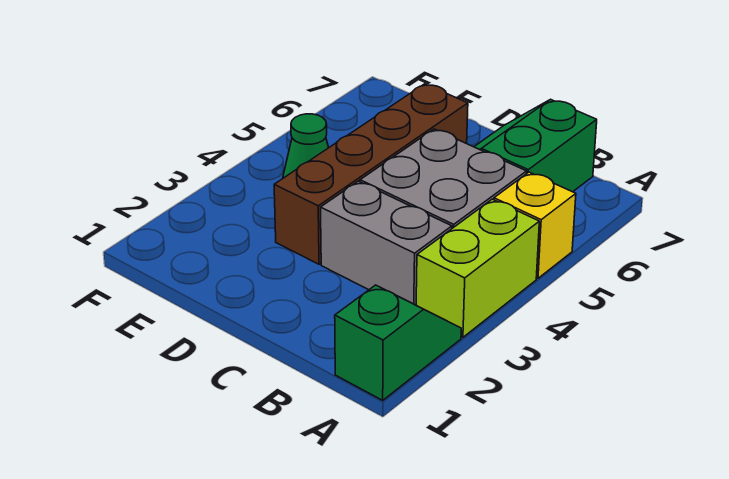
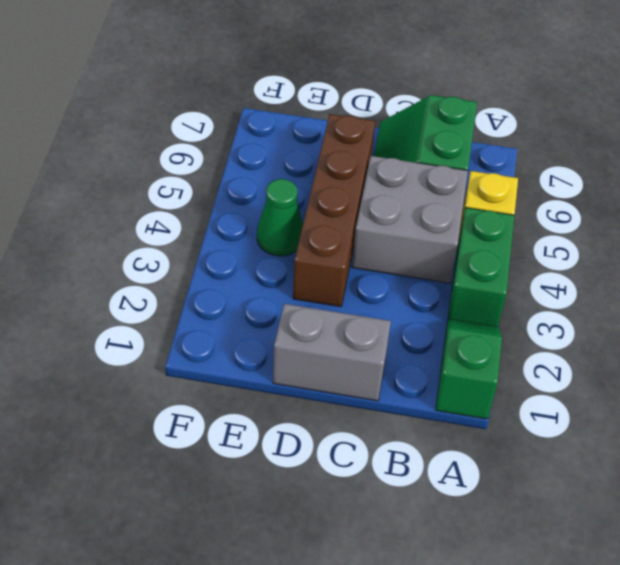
lime 1x2 brick [416,199,539,337] -> green 1x2 brick [448,208,514,327]
grey 1x2 brick [321,181,452,305] -> grey 1x2 brick moved to [273,304,391,401]

